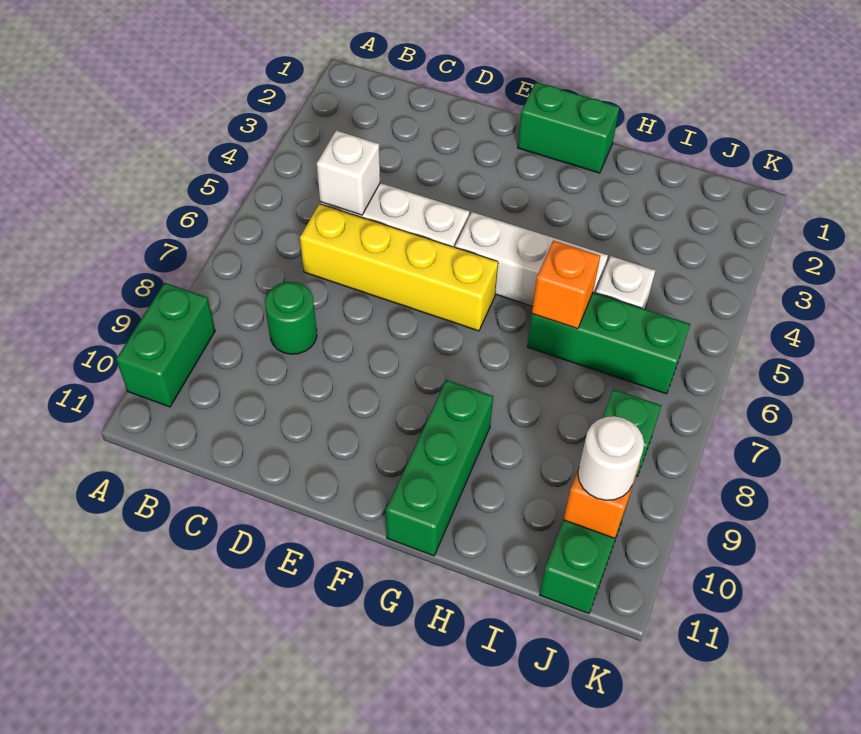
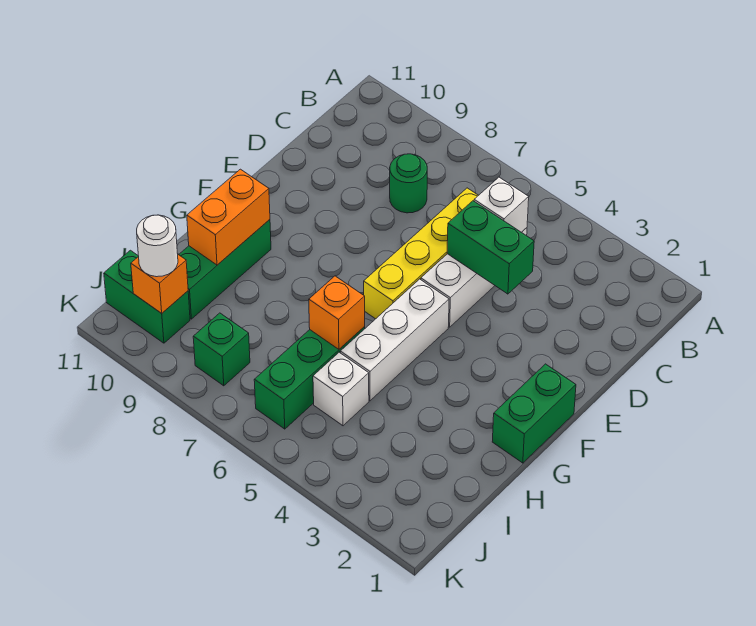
green 1x2 brick [116,283,215,407] -> green 1x2 brick moved to [447,201,534,294]
green 1x3 brick [386,380,493,556] -> green 1x3 brick turned to [179,220,271,319]
none -> orange 1x2 brick [187,169,270,265]

